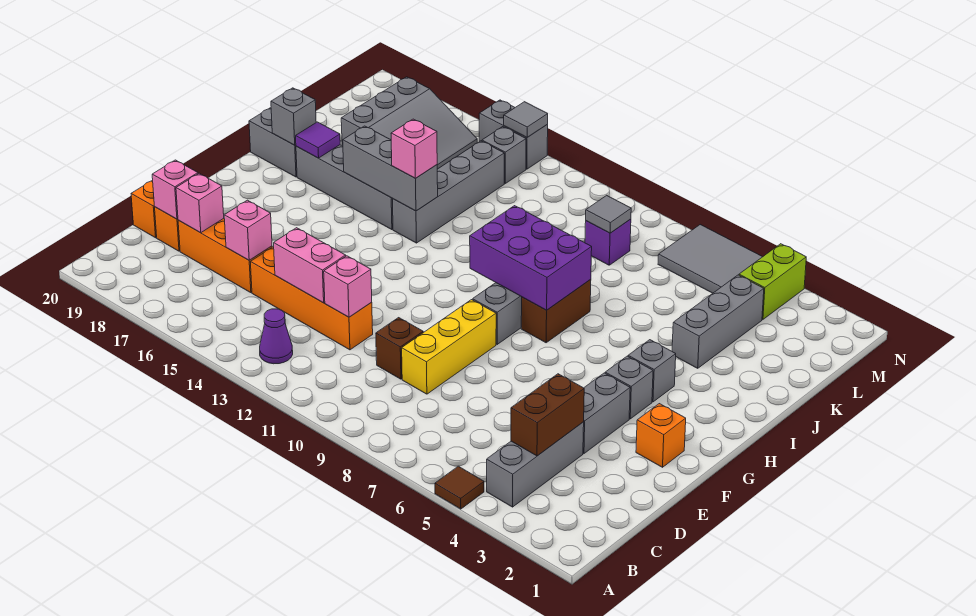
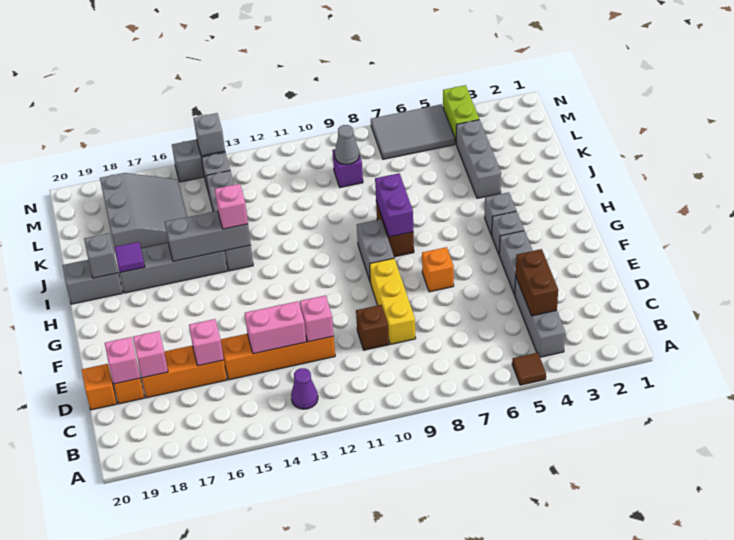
orange 1x1 brick [636,404,686,467] -> orange 1x1 brick moved to [422,247,454,292]
purple 2x3 brick [470,206,592,310] -> purple 1x2 brick [375,173,413,237]
grey 1x1 tile [586,195,631,233] -> grey 1x1 cone [335,125,359,165]
grey 1x1 tile [504,102,548,137] -> grey 1x1 brick [194,113,225,156]

